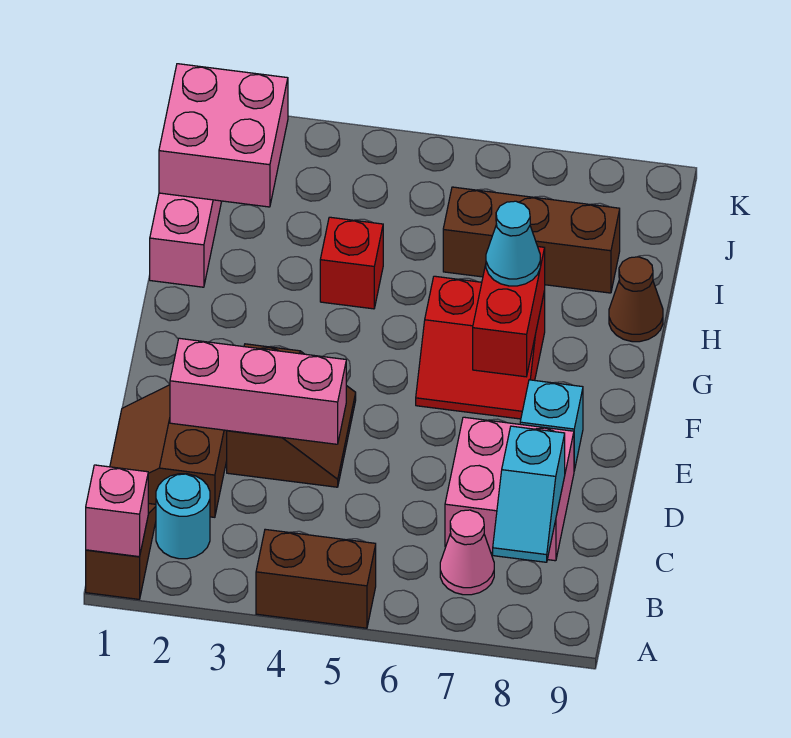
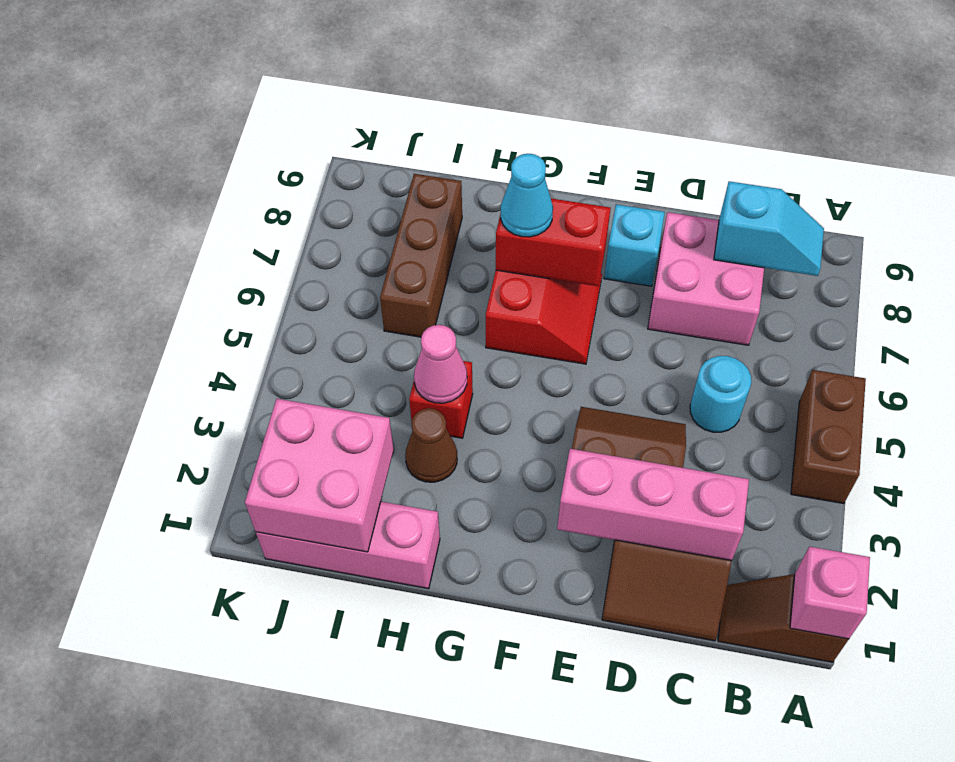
cyan 1x1 round brick [156,474,210,559] -> cyan 1x1 round brick moved to [690,356,751,432]
pink 1x1 cone [440,510,494,595] -> pink 1x1 cone moved to [414,325,467,403]
pink 1x3 brick [170,338,346,444] -> pink 1x3 brick turned to [557,449,749,560]
brown 1x1 cone [609,257,663,342] -> brown 1x1 cone moved to [405,408,457,482]

